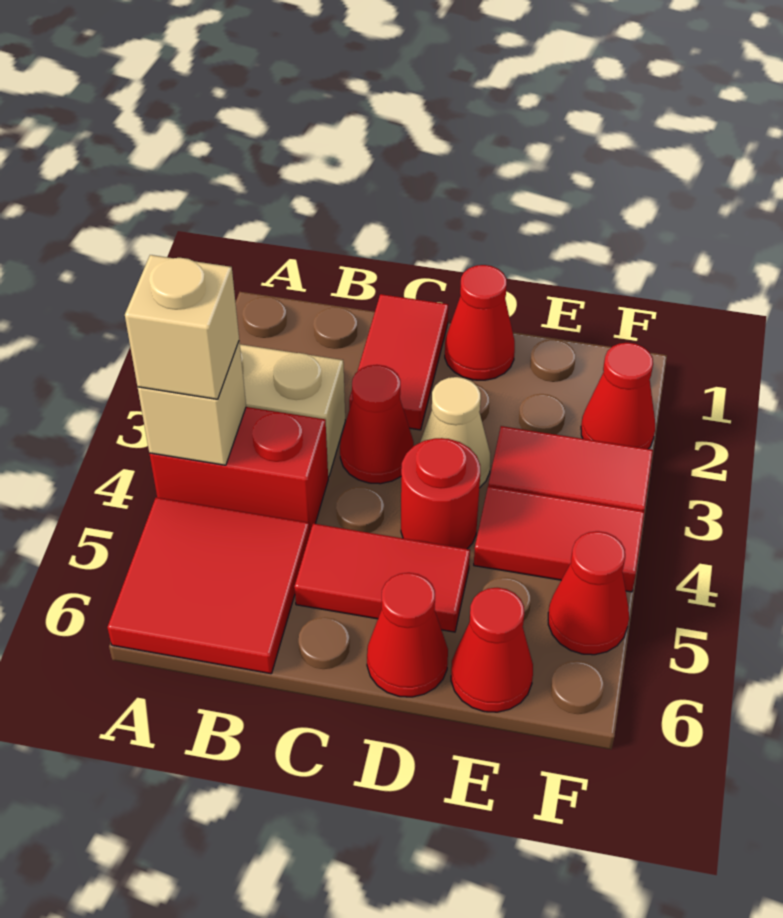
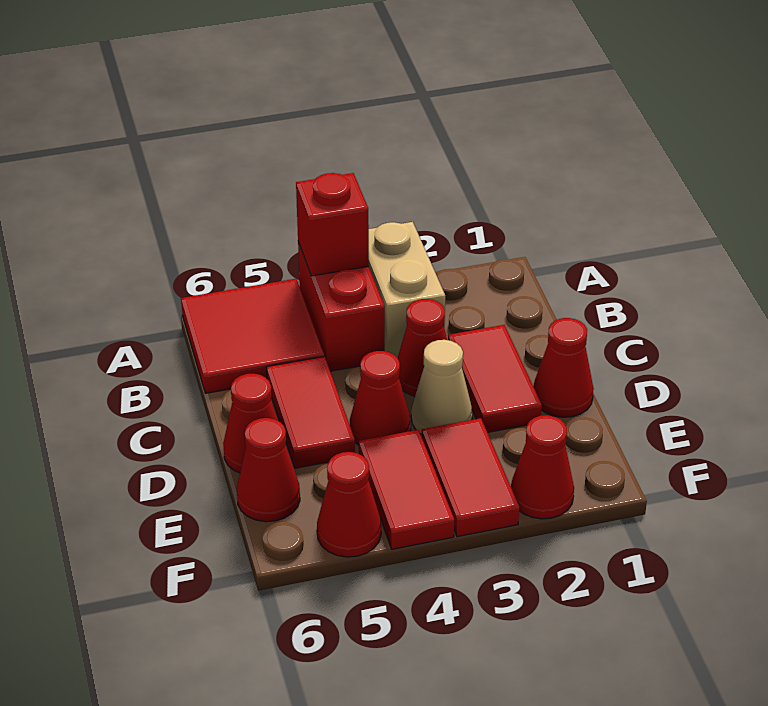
tan 1x1 brick [138,342,246,465] -> red 1x1 brick [296,173,369,276]
tan 1x1 brick [125,255,239,399] -> none
red 1x2 tile [349,294,448,430] -> red 1x2 tile turned to [448,325,542,432]
red 1x1 round brick [401,438,480,549] -> red 1x1 cone [350,351,411,445]

